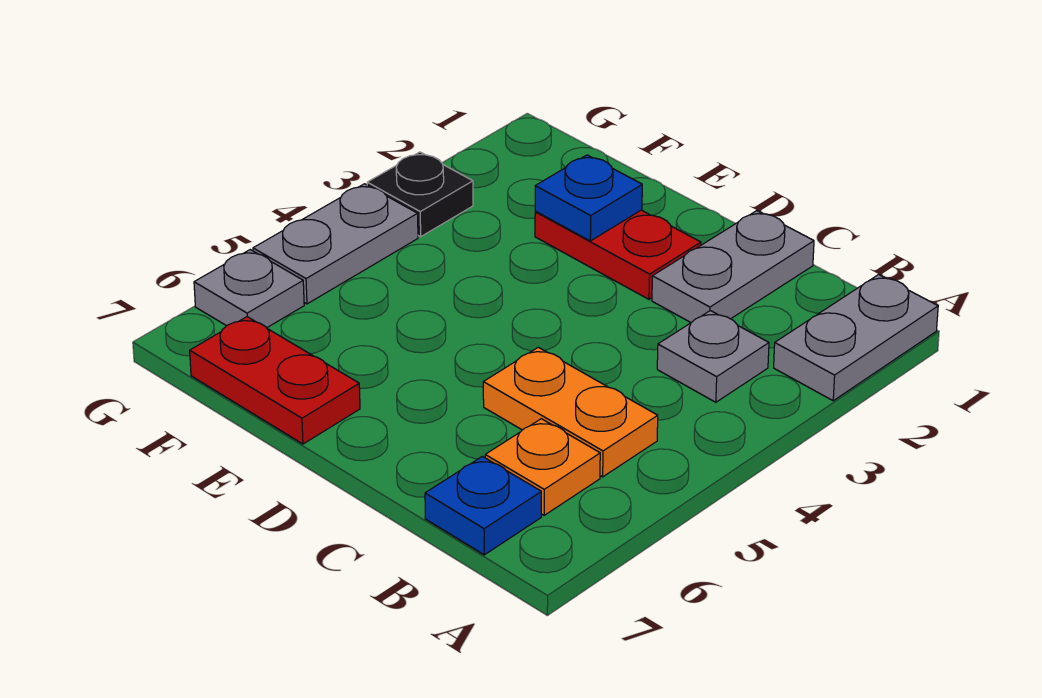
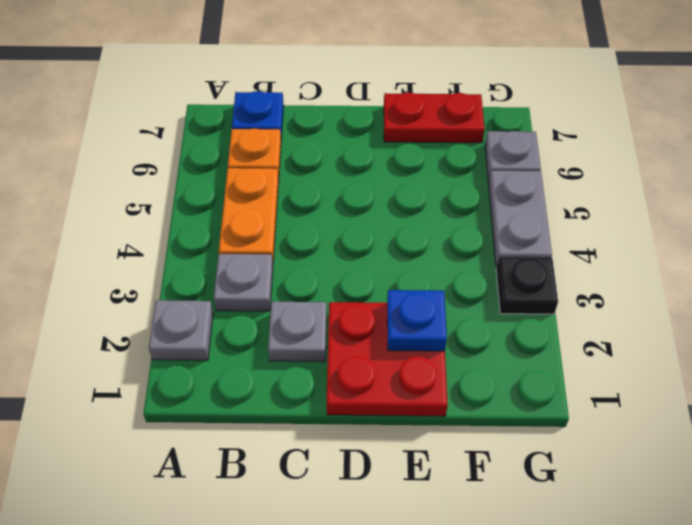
grey 1x2 plate [774,275,938,401] -> grey 1x1 plate [149,300,213,360]
orange 1x2 plate [483,347,658,477] -> orange 1x2 plate turned to [219,168,279,262]
grey 1x2 plate [652,211,814,323] -> grey 1x1 plate [268,302,327,362]
red 1x2 plate [535,210,701,299] -> red 2x2 plate [327,302,448,416]

